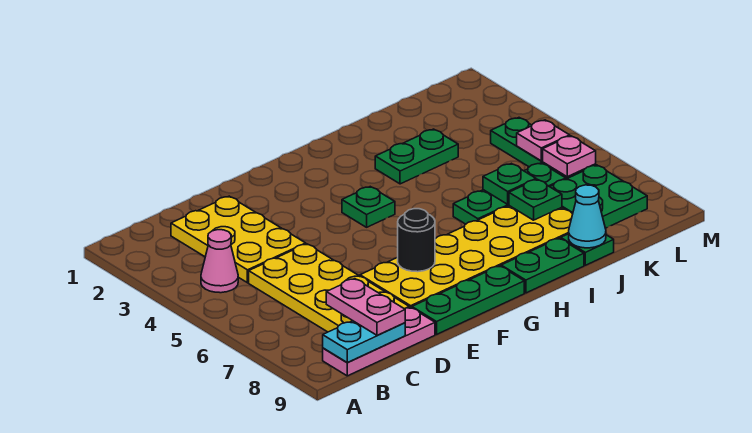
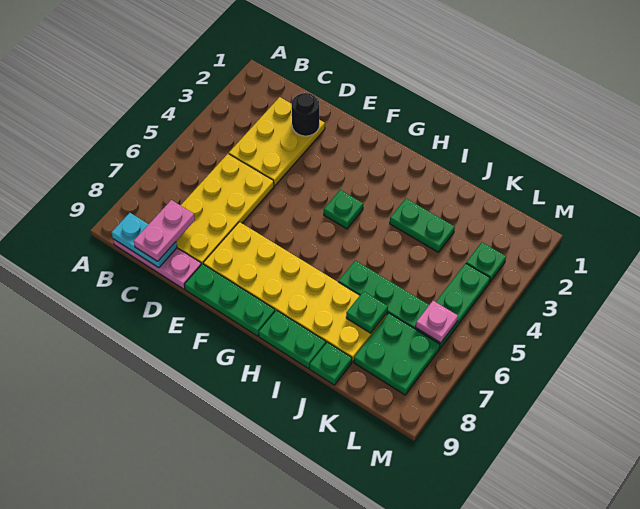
pink 1x1 cone [201,230,238,293] -> none
black 1x1 round brick [398,209,435,272] -> black 1x1 round brick moved to [292,93,319,136]
green 1x1 plate [483,163,536,204] -> green 1x1 plate moved to [466,242,506,283]
cyan 1x1 cone [569,185,606,248] -> none
pink 1x1 plate [517,120,570,161] -> none

